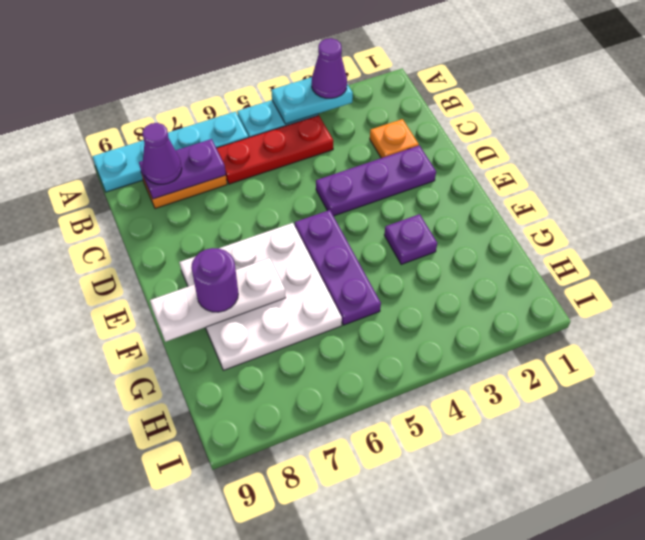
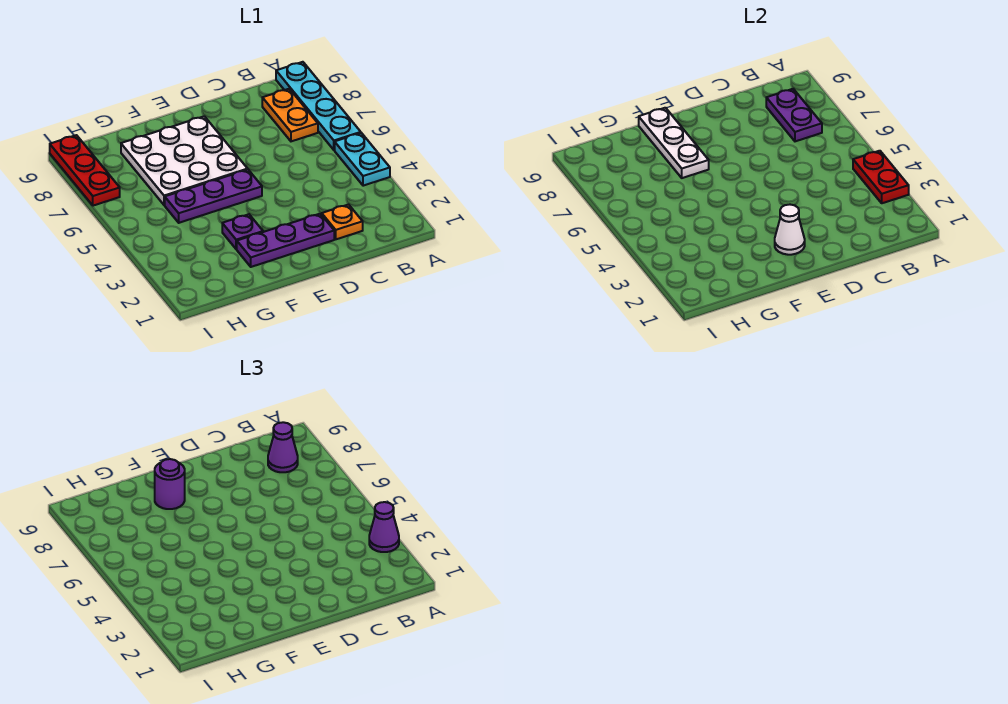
cyan 1x2 plate [271,77,353,124] -> red 1x2 plate [853,151,909,203]
red 1x3 plate [217,115,333,184] -> red 1x3 plate moved to [50,135,120,206]
purple 1x3 plate [316,145,436,216] -> purple 1x3 plate turned to [237,214,334,267]
none -> white 1x1 cone [775,205,805,255]

